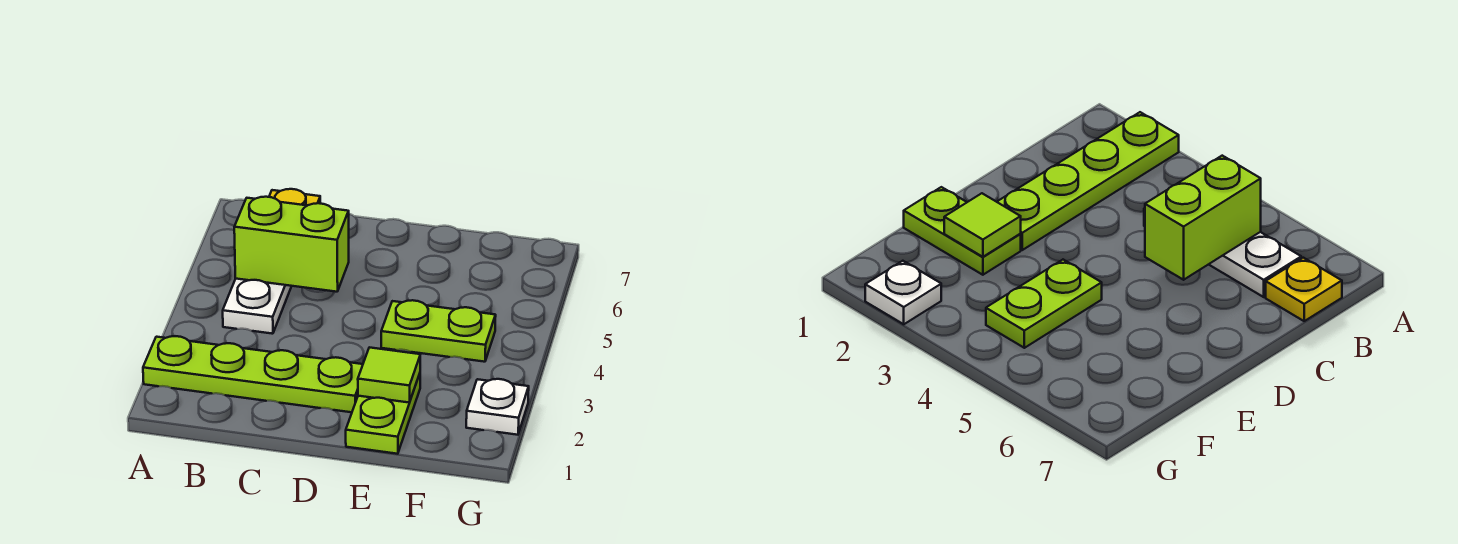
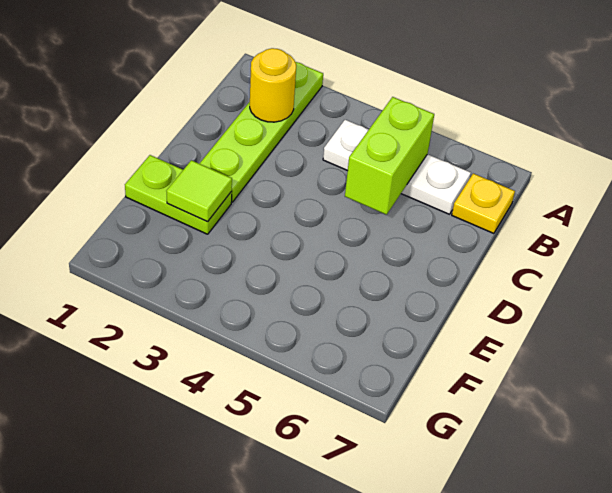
none -> yellow 1x1 round brick [250,48,296,122]
lime 1x2 plate [381,300,496,362] -> none
white 1x1 plate [466,379,529,435] -> none

